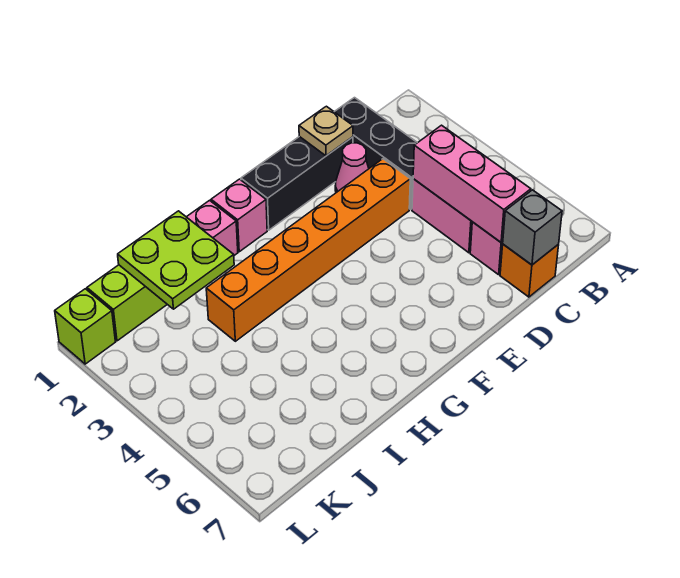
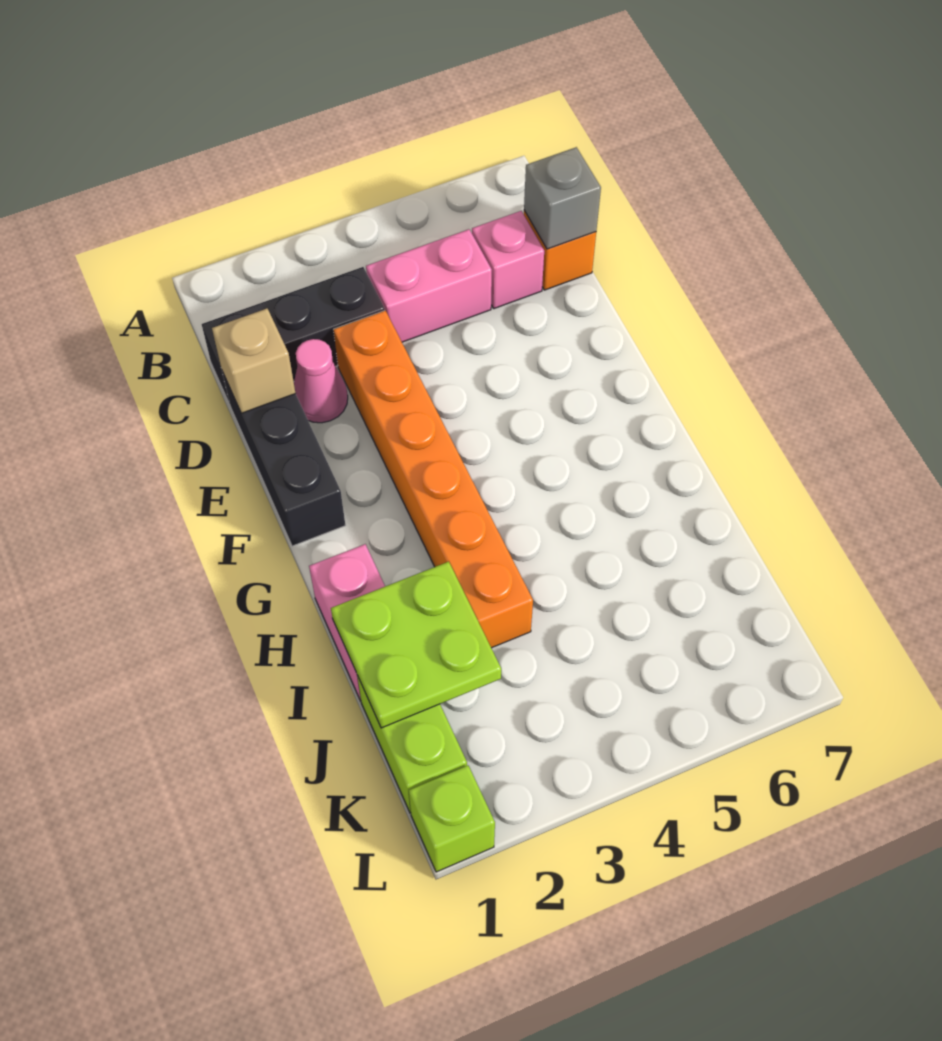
pink 1x3 brick [413,125,531,242] -> none
tan 1x1 plate [299,106,353,156] -> tan 1x1 brick [212,309,296,413]
pink 1x1 brick [211,179,267,252] -> none

